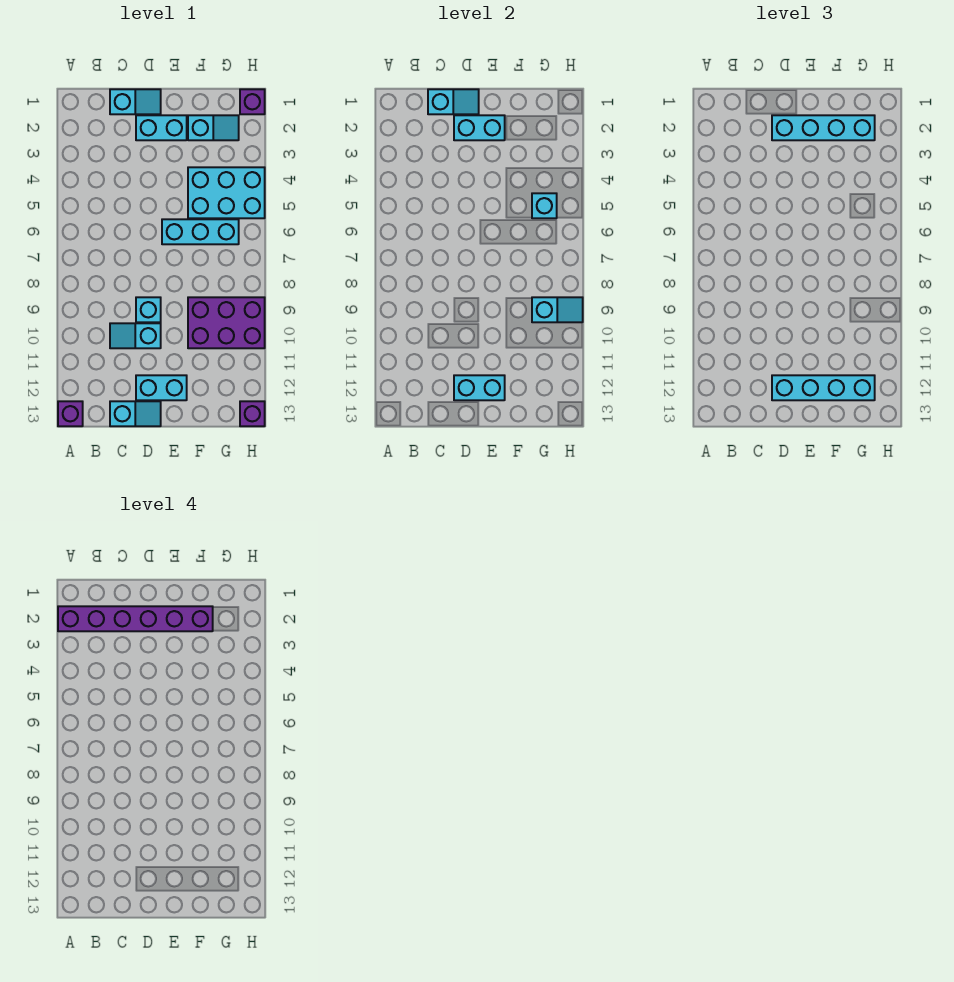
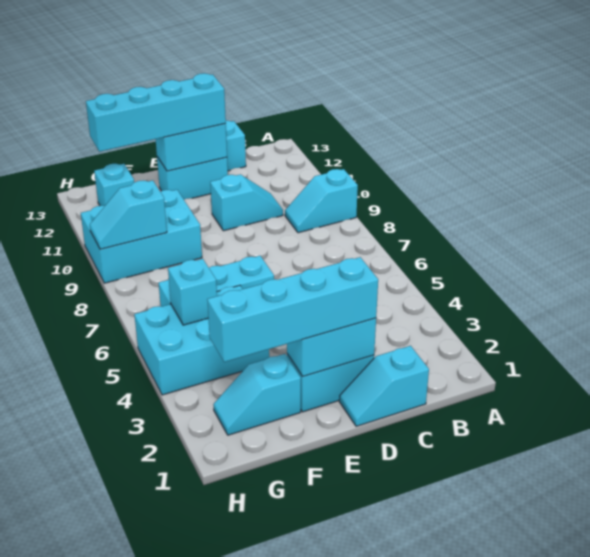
purple 1x6 brick [58,606,213,631] -> none
purple 1x1 brick [58,401,83,426] -> none
cyan 1x2 slope [428,89,479,114] -> cyan 1x2 slope moved to [285,169,358,233]
cyan 1x1 brick [136,297,161,322] -> cyan 1x1 brick moved to [94,164,134,206]
purple 2x3 brick [188,297,265,348] -> cyan 2x3 brick [81,190,202,283]
purple 1x1 brick [240,89,265,114] -> none
purple 1x1 brick [240,401,265,426] -> none

